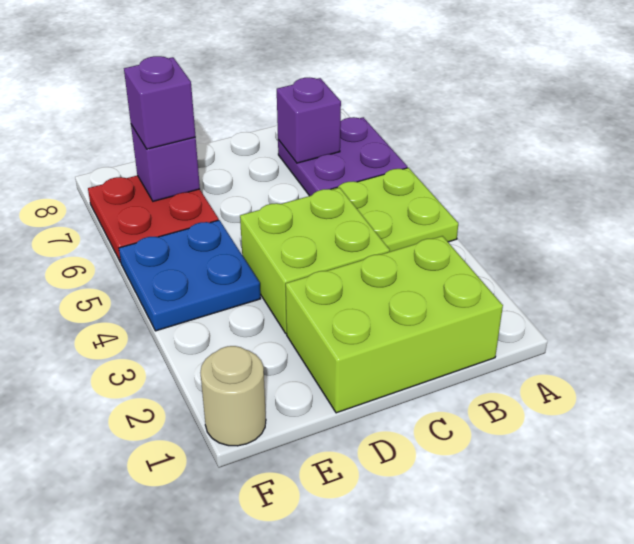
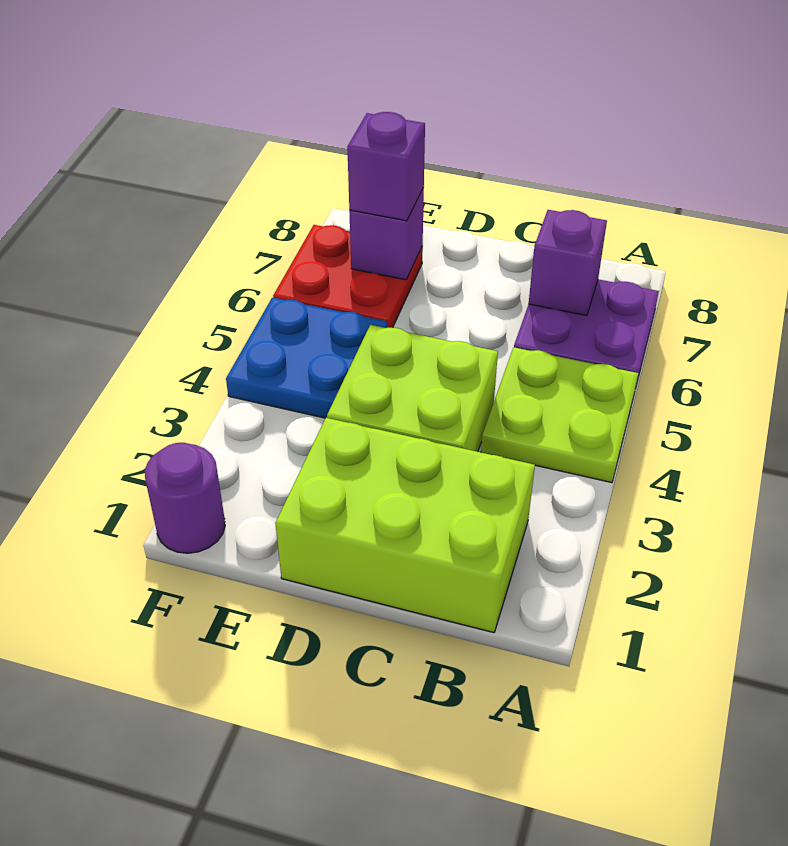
tan 1x1 round brick [200,346,266,446] -> purple 1x1 round brick [145,443,225,553]

